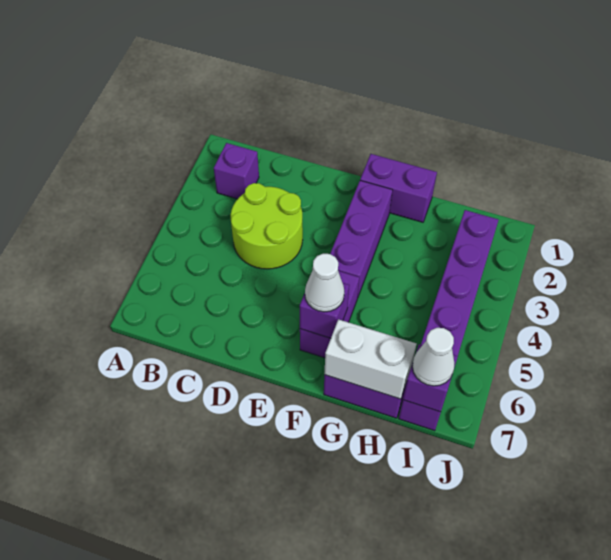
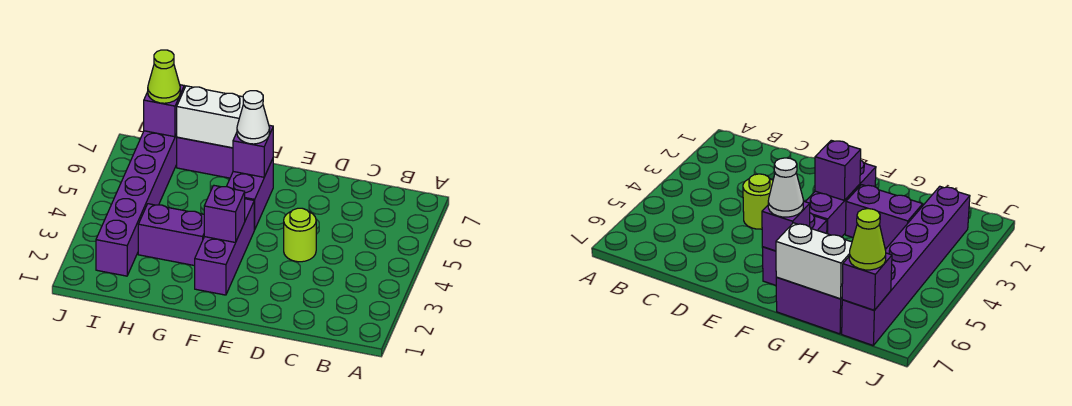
purple 1x1 brick [214,143,259,199] -> purple 1x1 brick moved to [204,185,245,242]
lime 2x2 round brick [231,183,303,269] -> lime 1x1 round brick [284,208,316,262]
purple 1x2 brick [360,154,437,222] -> purple 1x2 brick moved to [138,204,204,266]
white 1x1 cone [412,328,455,386] -> lime 1x1 cone [148,50,180,103]

